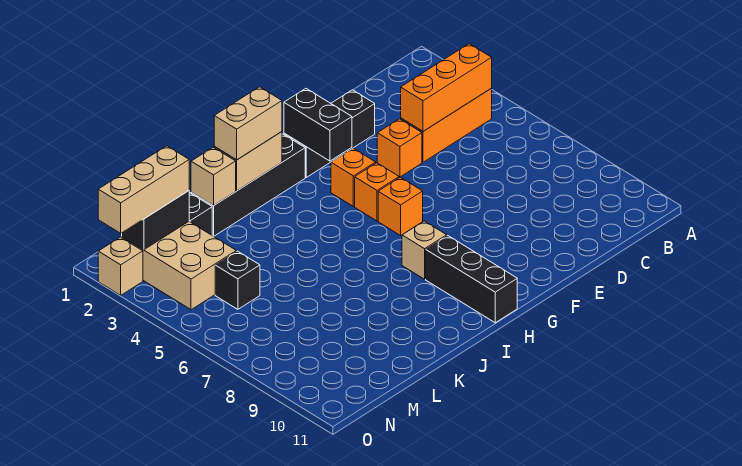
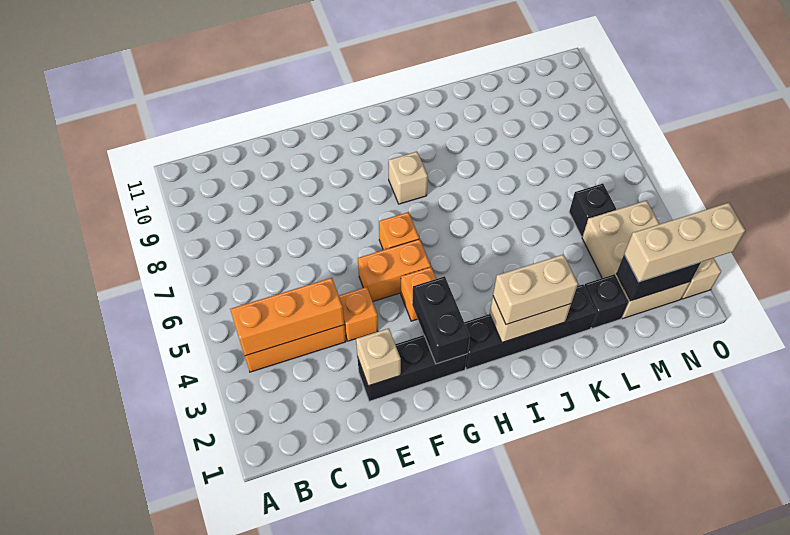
orange 1x1 brick [355,163,399,221] -> orange 1x2 brick [358,239,431,301]
black 1x3 brick [426,236,517,323] -> none
tan 1x1 brick [191,147,236,206] -> tan 1x1 brick moved to [356,328,401,386]

